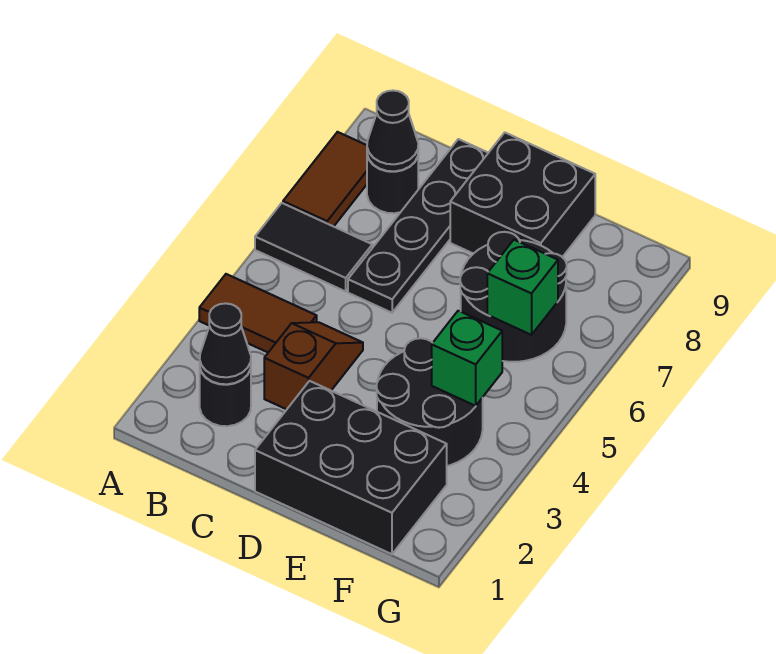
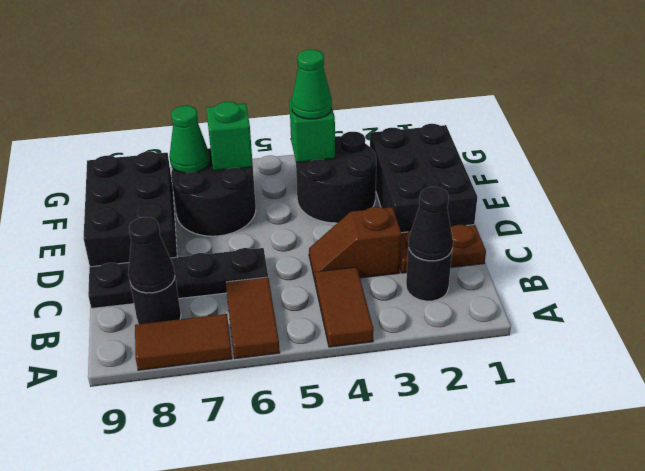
black 1x2 tile [255,203,372,291] -> brown 1x2 tile [226,277,280,359]
none -> brown 1x2 plate [400,225,486,273]
black 2x2 brick [450,133,595,257] -> black 2x3 brick [84,152,177,267]
none -> green 1x1 cone [292,50,332,119]
none -> green 1x1 cone [169,106,210,173]

